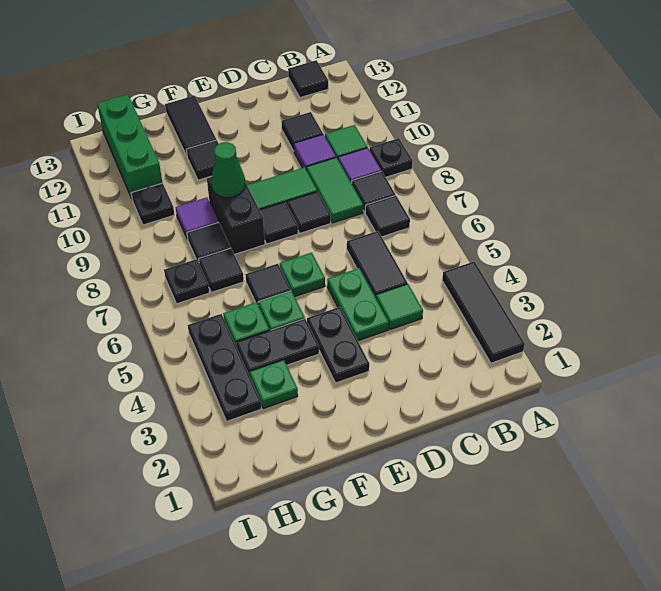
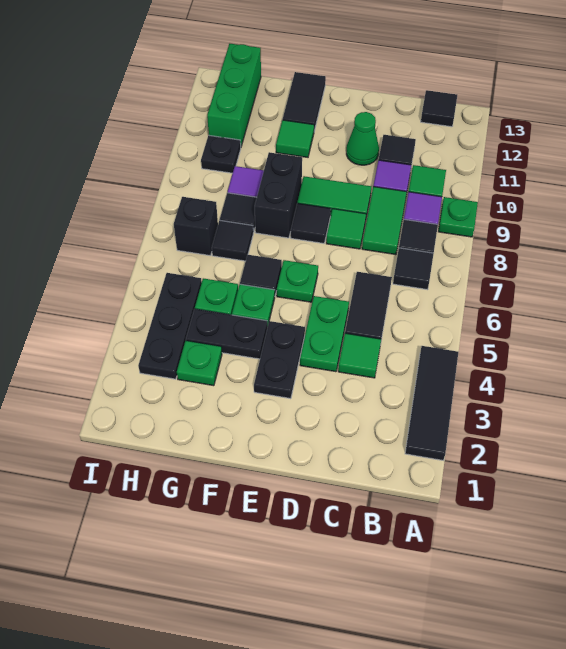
black 1x1 plate [369,138,413,177] -> green 1x1 plate [438,197,478,237]
black 1x1 tile [287,191,331,233] -> green 1x1 tile [326,209,366,249]
green 1x1 cone [211,142,245,198] -> green 1x1 cone moved to [346,112,379,165]
black 1x1 tile [186,140,219,180] -> green 1x1 tile [276,120,314,157]
black 1x1 plate [164,259,209,304] -> black 1x1 brick [174,197,218,256]

